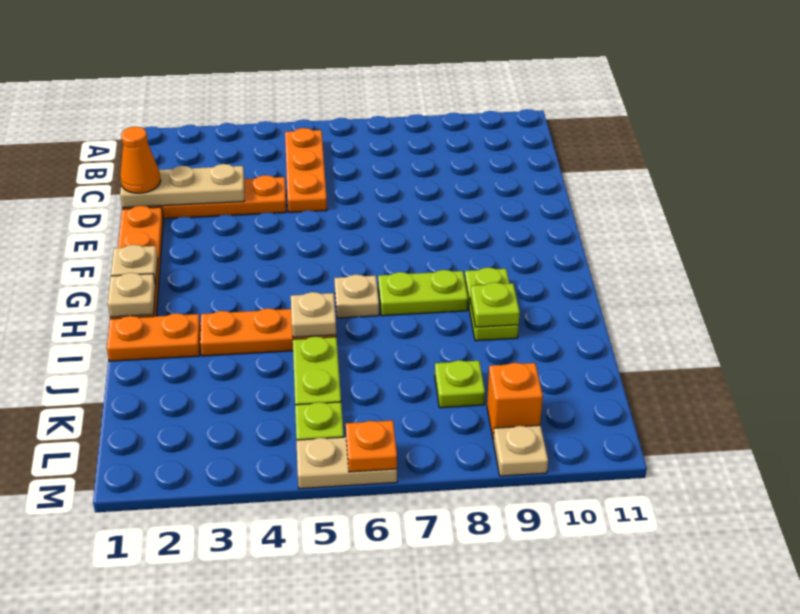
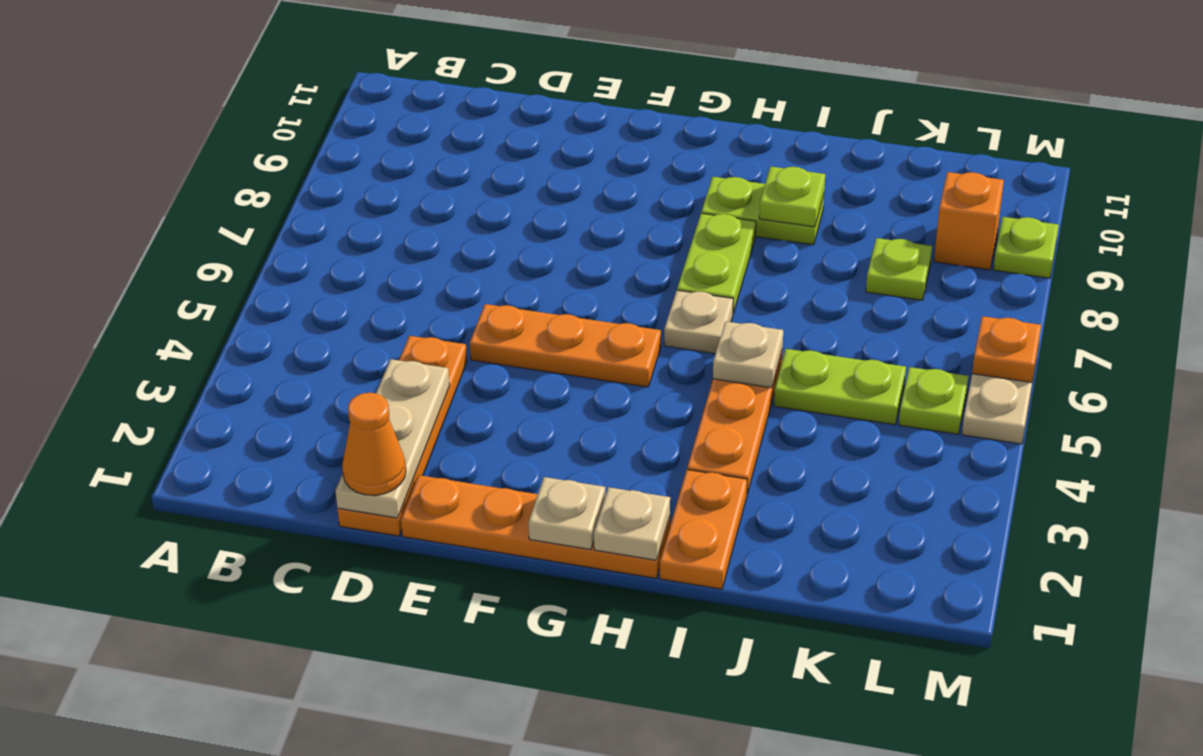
orange 1x3 plate [285,128,327,212] -> orange 1x3 plate moved to [470,304,661,387]
tan 1x1 plate [493,425,548,476] -> lime 1x1 plate [993,217,1059,278]

